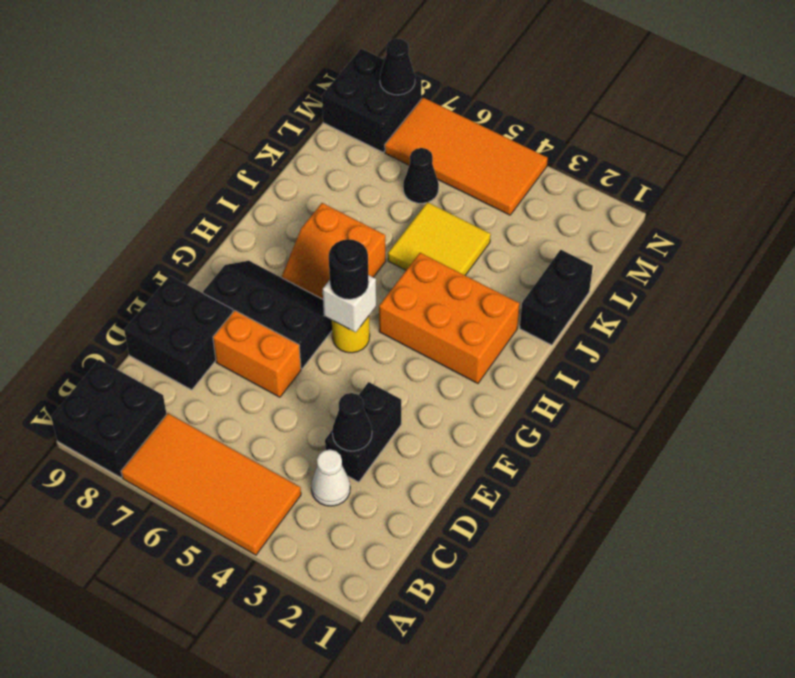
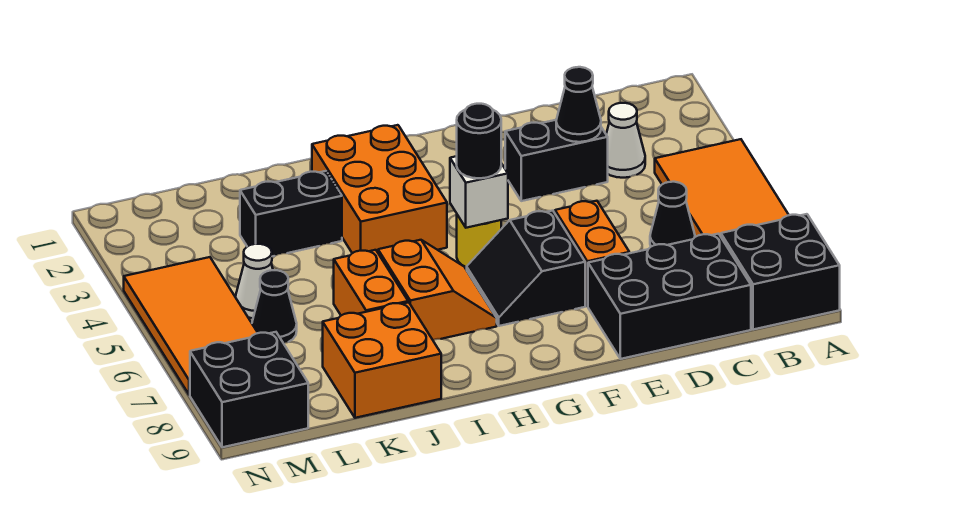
black 2x2 brick [124,276,233,390] -> black 2x3 brick [588,234,751,359]
black 2x3 slope [203,261,332,369] -> black 2x2 slope [467,211,585,326]
black 1x2 brick [520,250,593,345] -> black 1x2 brick moved to [240,171,342,256]
yellow 2x2 tile [388,202,491,275] -> none
none -> orange 1x2 brick [334,250,408,315]
none -> orange 2x2 brick [323,302,441,418]
none -> white 1x1 cone [236,244,273,318]
black 1x1 cone [380,38,415,95] -> black 1x1 cone moved to [650,182,695,247]

